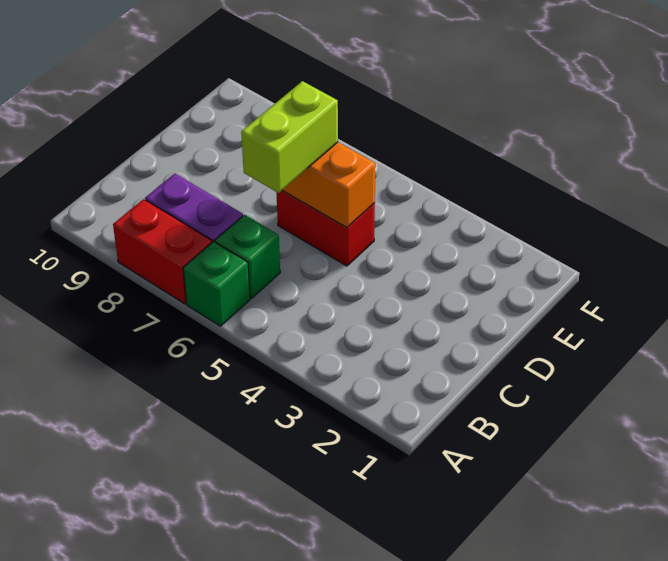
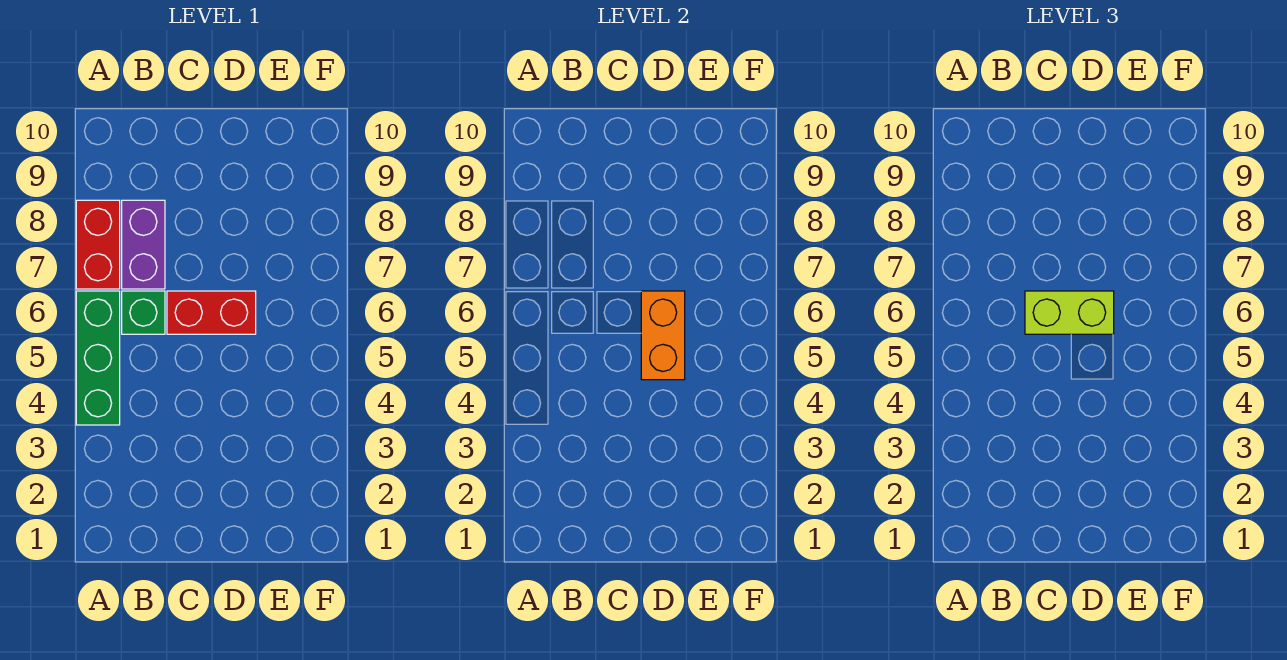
green 1x1 brick [183,241,250,326] -> green 1x3 brick [76,291,120,425]
red 1x2 brick [276,191,375,266] -> red 1x2 brick turned to [167,291,256,334]

